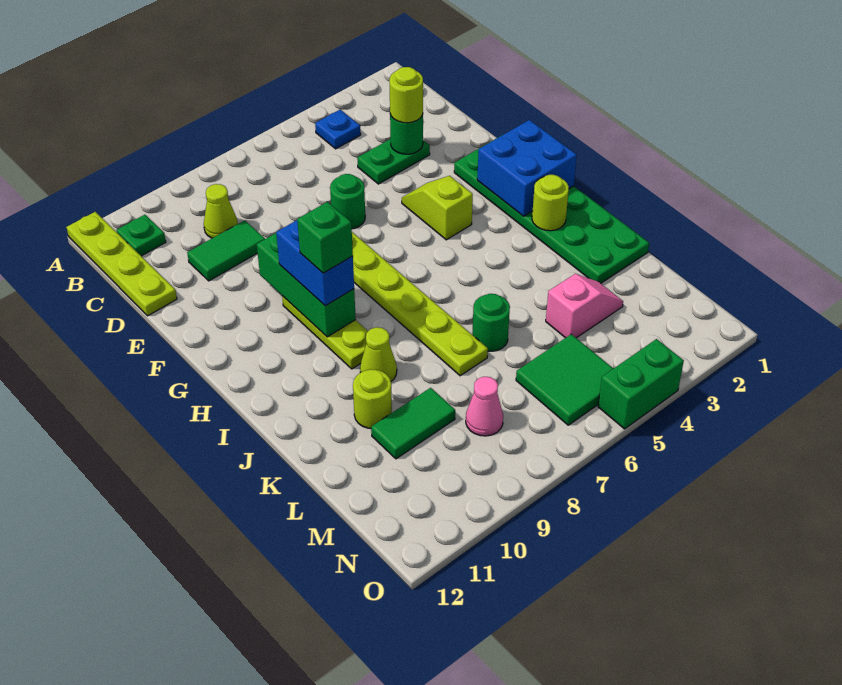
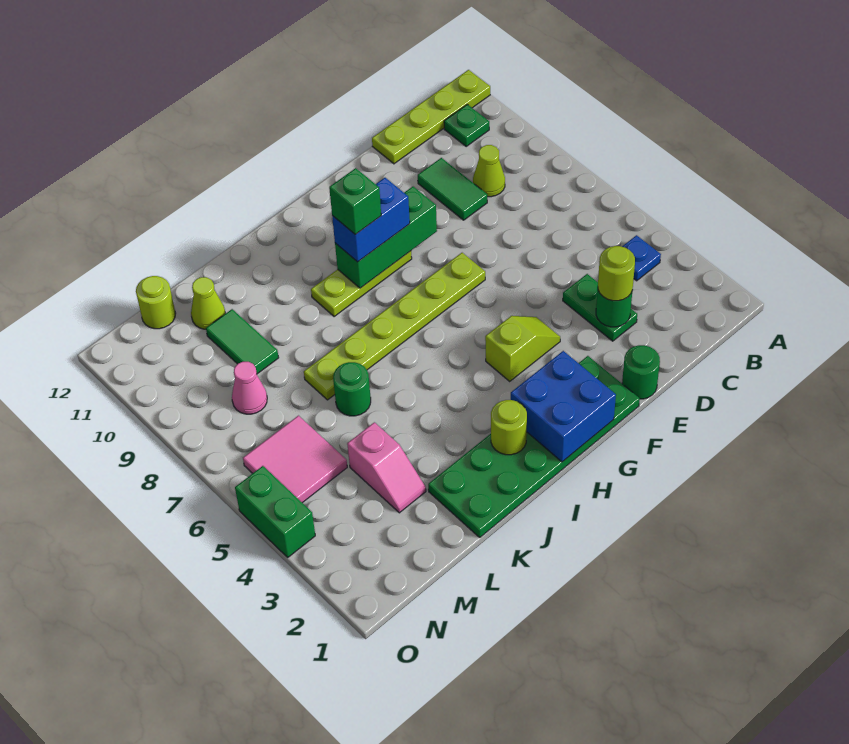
green 1x1 round brick [330,174,365,229] -> green 1x1 round brick moved to [622,345,660,399]
lime 1x1 cone [360,327,397,381] -> lime 1x1 cone moved to [191,277,225,329]
lime 1x1 round brick [353,370,392,429] -> lime 1x1 round brick moved to [136,276,176,329]
green 2x2 tile [516,334,614,425] -> pink 2x2 tile [243,416,347,503]

